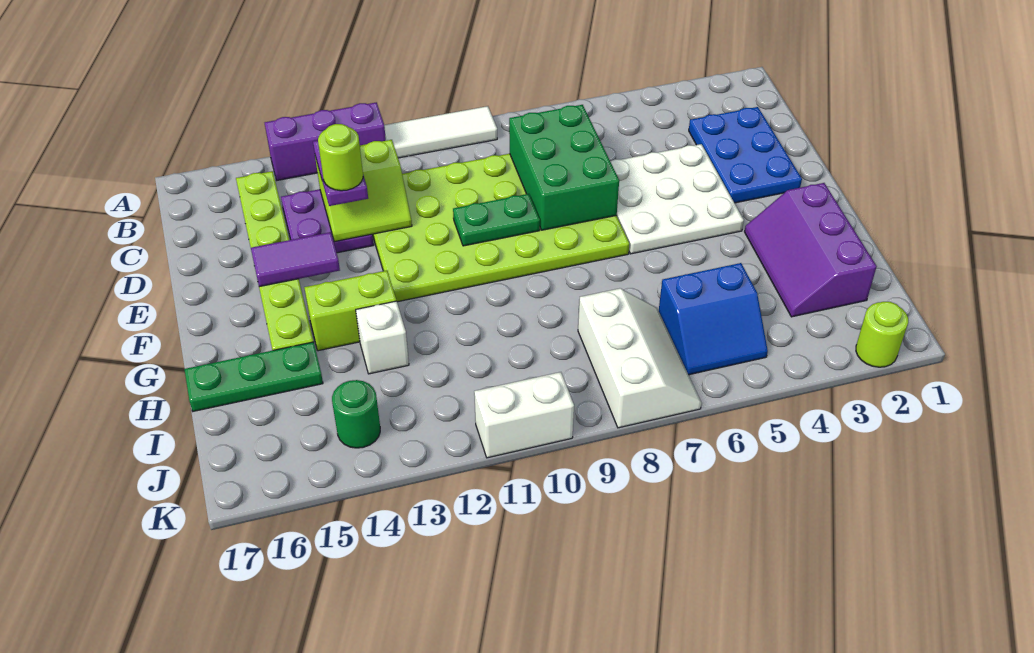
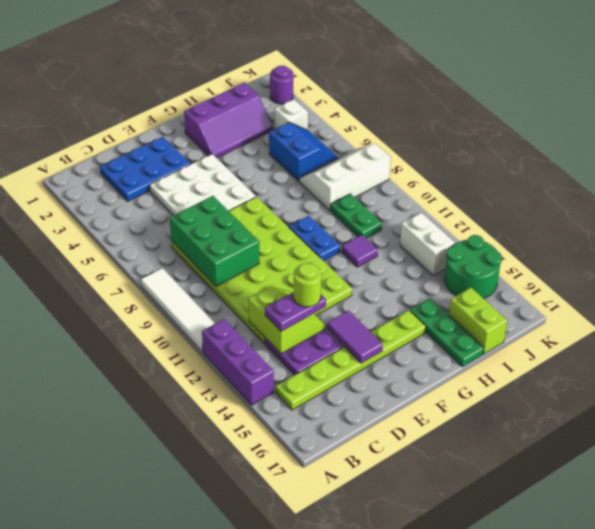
white 1x3 tile [384,106,497,158] -> white 1x4 tile [141,268,215,352]
green 2x3 brick [509,105,619,230] -> green 2x3 brick turned to [170,196,259,286]
green 1x2 plate [453,194,540,246] -> green 1x2 plate moved to [330,194,382,238]
none -> blue 1x2 plate [289,216,340,261]
lime 1x2 brick [304,271,396,351] -> lime 1x2 brick moved to [449,288,507,354]
none -> purple 1x1 tile [342,235,378,267]
white 1x1 brick [356,301,409,374] -> white 1x1 brick moved to [275,99,308,130]
green 1x1 round brick [332,380,380,448] -> green 2x2 round brick [445,235,502,299]
lime 1x1 round brick [856,302,908,367] -> purple 1x1 round brick [270,66,293,104]
white 1x2 brick [474,372,574,458] -> white 1x2 brick moved to [400,213,455,276]

